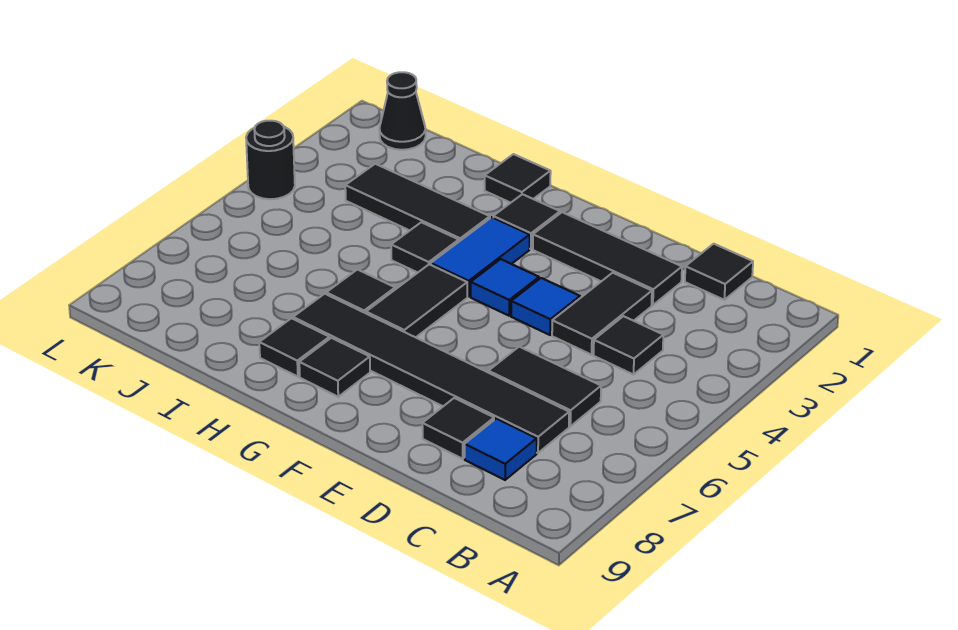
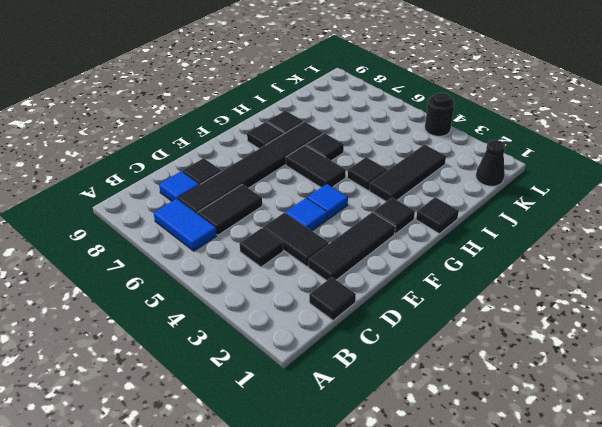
blue 1x2 tile [431,217,530,297] -> blue 1x2 tile moved to [154,199,217,251]

